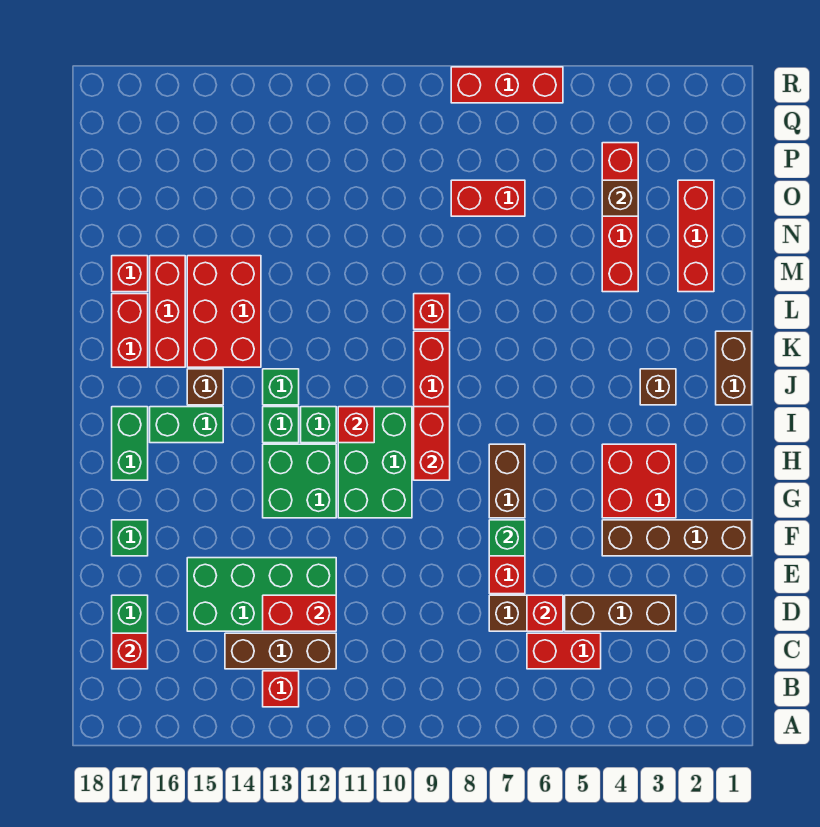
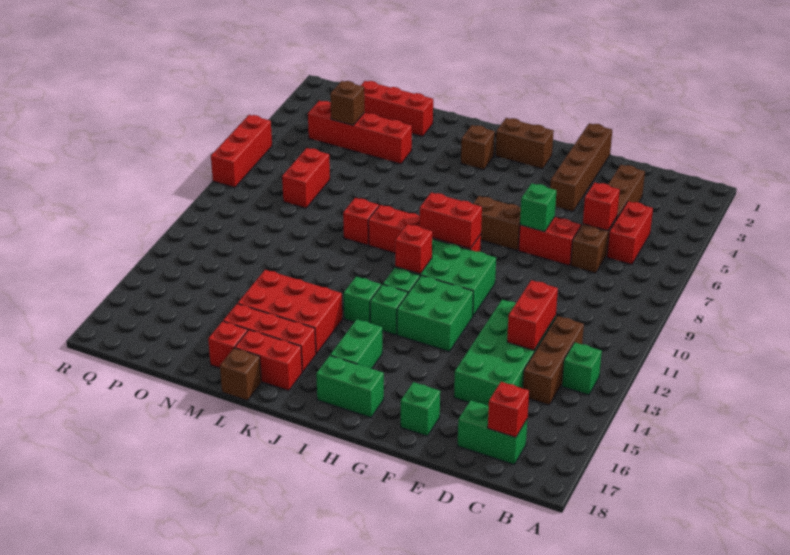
red 1x1 brick [263,671,299,707] -> green 1x1 brick [562,342,602,395]
red 2x2 brick [602,444,676,518] -> none
brown 1x2 brick [716,331,752,405] -> brown 1x2 brick moved to [495,118,554,169]
brown 1x1 brick [187,369,223,405] -> brown 1x1 brick moved to [220,348,261,400]

